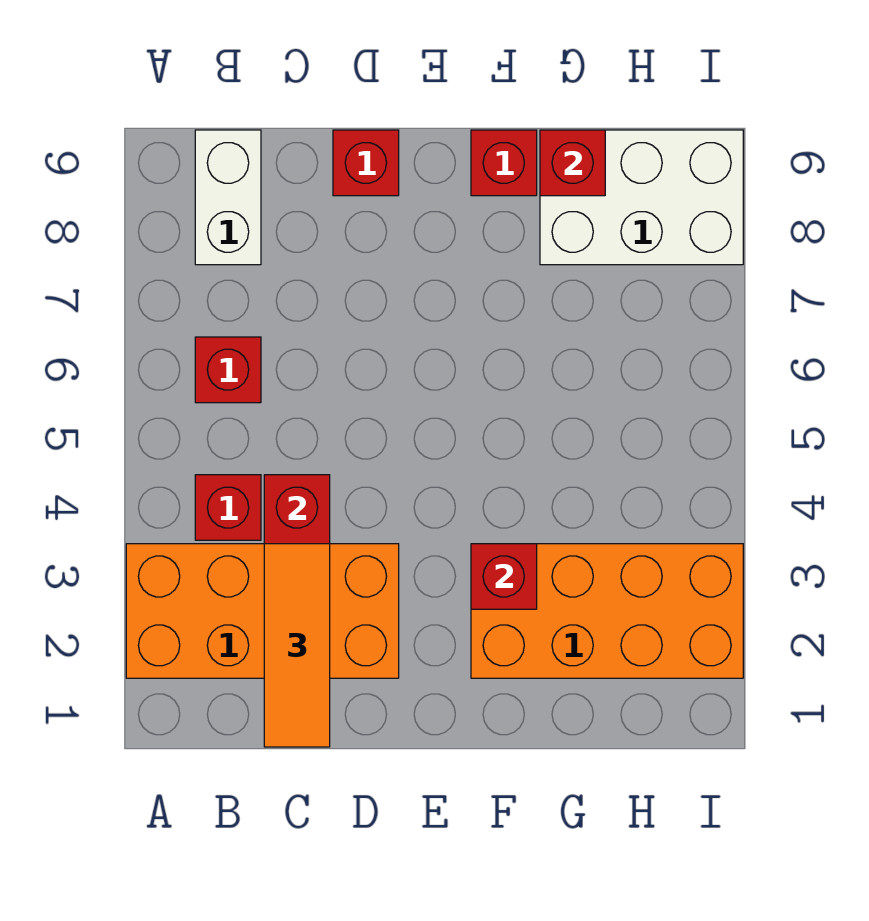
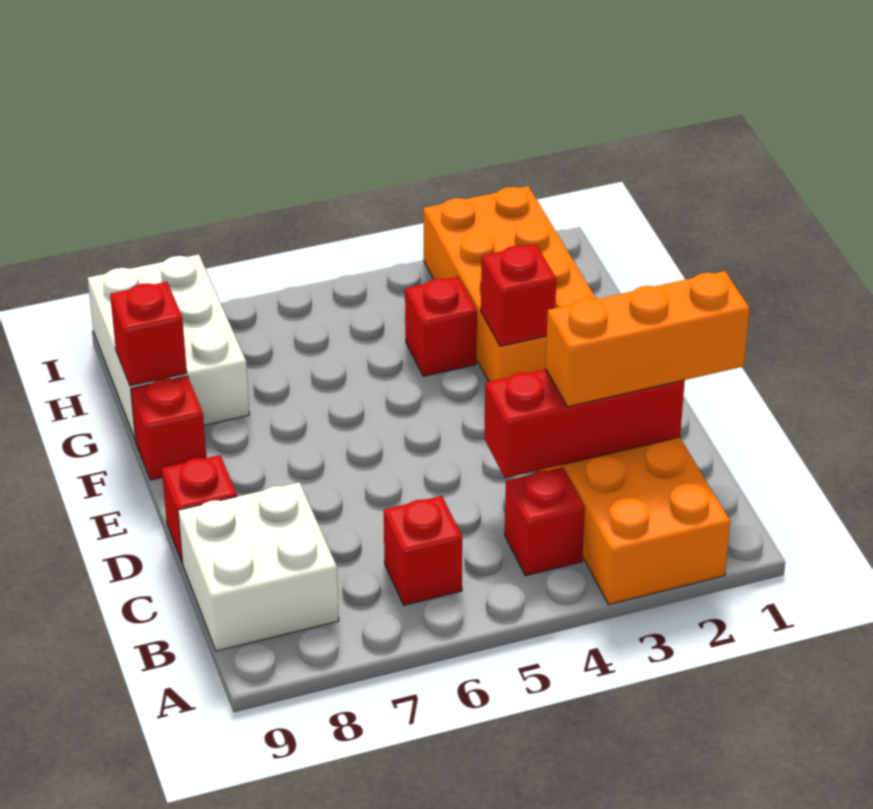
white 1x2 brick [195,130,261,265] -> white 2x2 brick [178,482,339,651]
orange 1x3 tile [264,544,330,747] -> orange 1x3 brick [546,271,750,407]
none -> red 1x1 brick [405,277,477,376]

